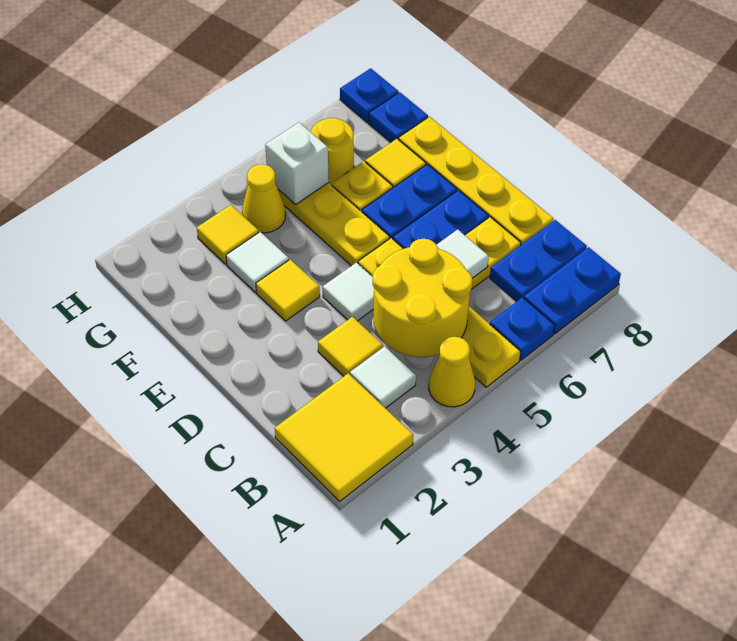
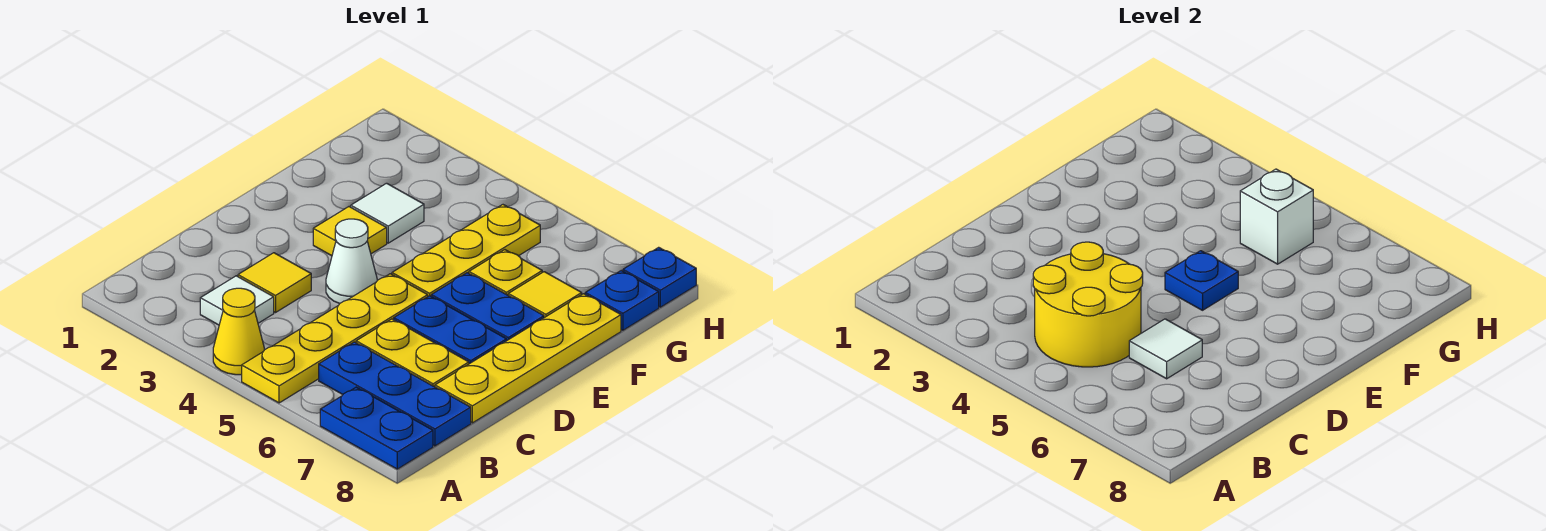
yellow 2x2 tile [275,373,413,501] -> none
blue 1x1 plate [490,297,555,360] -> blue 1x1 plate moved to [1165,251,1238,310]
blue 1x2 plate [490,220,587,301] -> blue 1x3 plate [319,342,471,446]
white 1x1 tile [323,262,374,321] -> white 1x1 cone [326,219,377,303]
yellow 1x1 tile [197,205,259,264] -> none
yellow 1x1 cone [242,164,286,233] -> none
yellow 1x1 round brick [311,118,354,185] -> none

